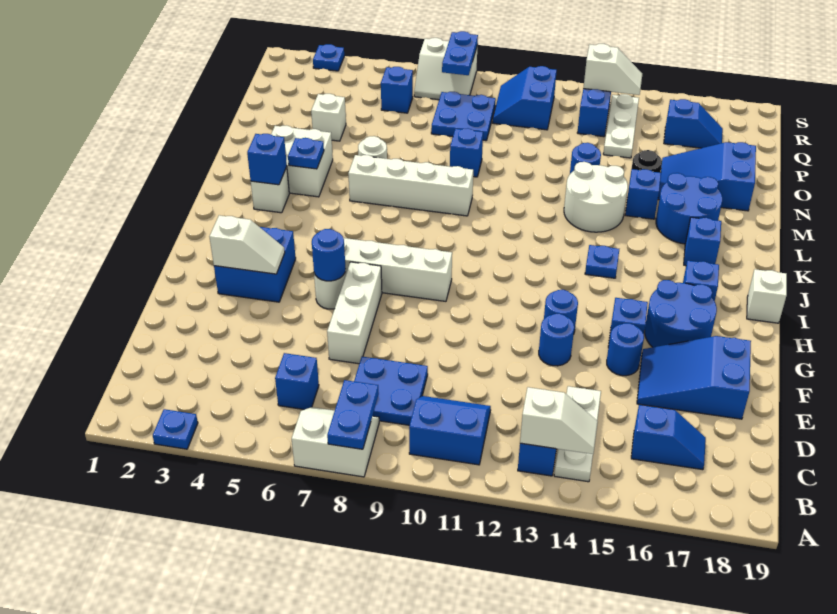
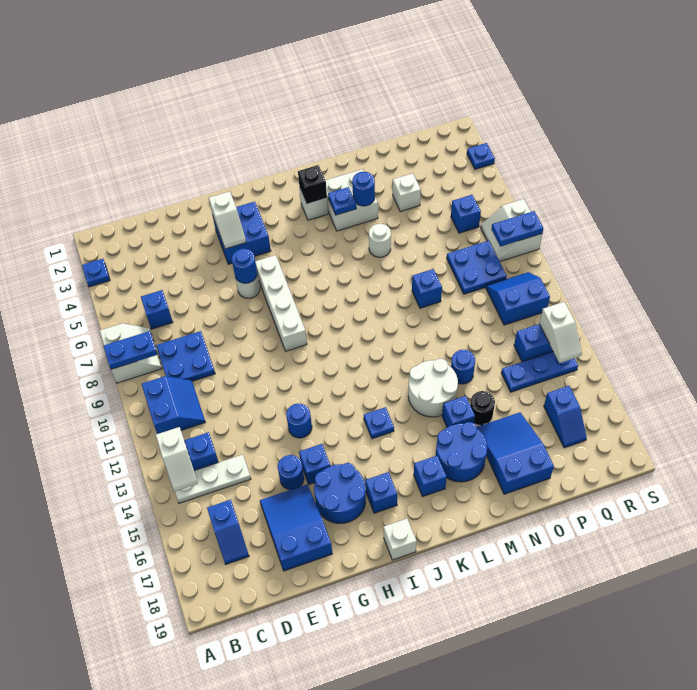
white 1x3 brick [327,262,382,364] -> none
blue 1x1 round brick [539,314,574,366] -> blue 1x1 round brick moved to [352,172,375,206]
blue 1x1 brick [247,134,287,185] -> black 1x1 brick [298,165,327,204]
white 1x4 brick [348,155,473,216] -> none
white 1x3 plate [603,94,639,158] -> blue 1x3 plate [501,352,578,392]

